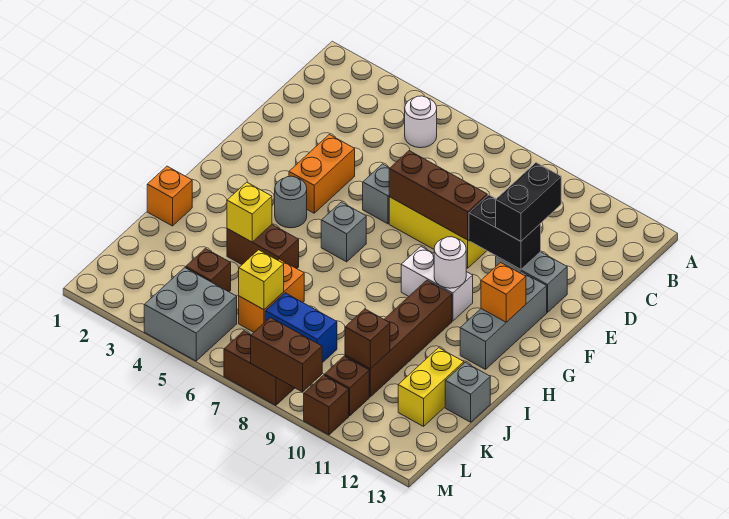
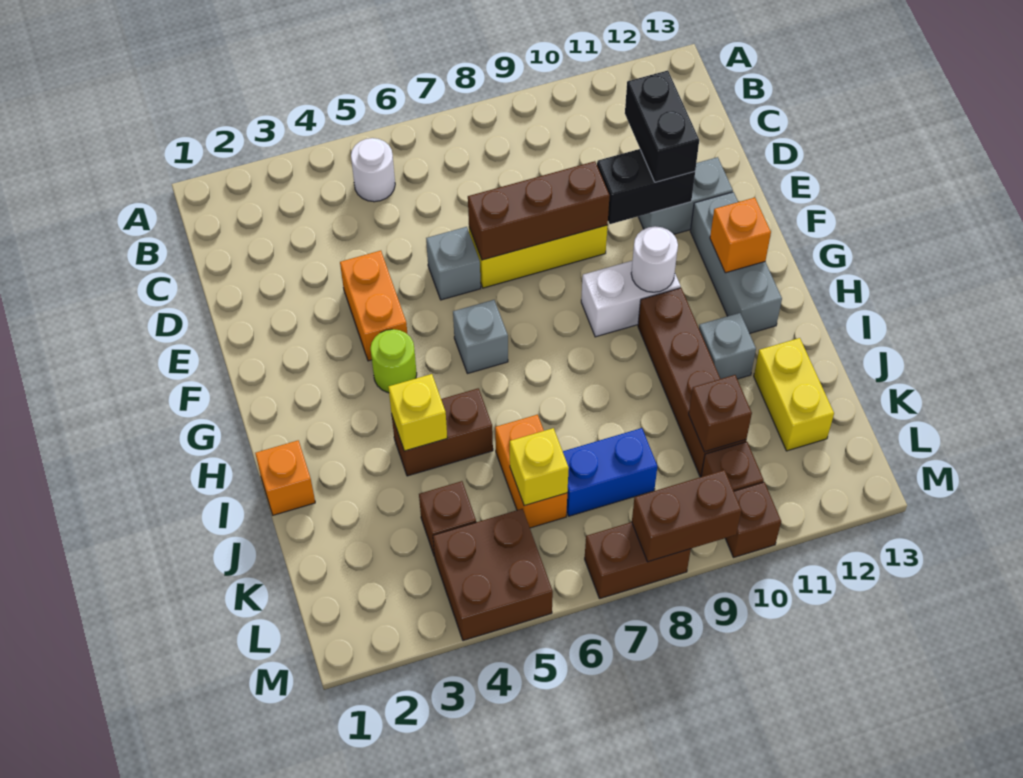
grey 1x1 round brick [275,176,307,228] -> lime 1x1 round brick [370,329,417,393]
grey 1x1 brick [445,363,490,422] -> grey 1x1 brick moved to [699,313,756,379]
grey 2x2 brick [144,268,237,361] -> brown 2x2 brick [433,509,553,641]

